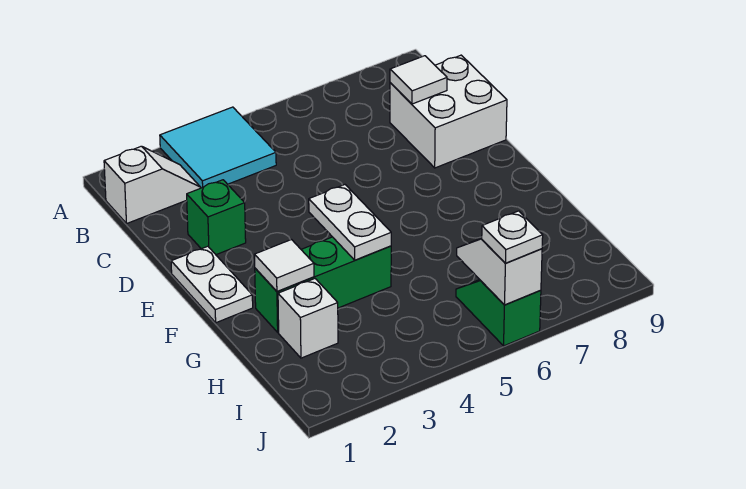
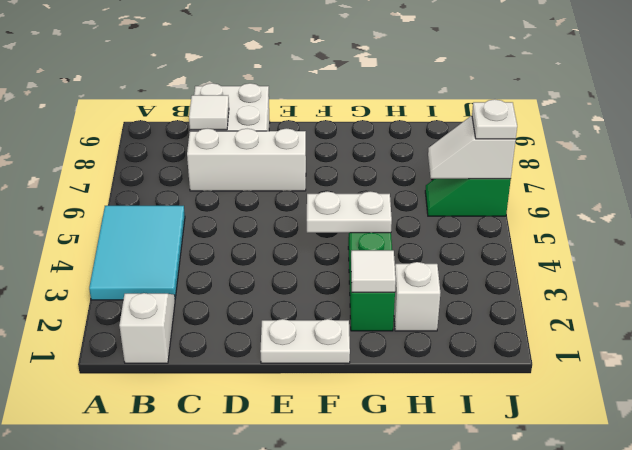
cyan 2x2 tile [160,107,276,188] -> cyan 2x3 tile [89,206,185,300]
none -> white 1x3 brick [187,128,306,191]
green 1x1 brick [187,180,246,255] -> none

